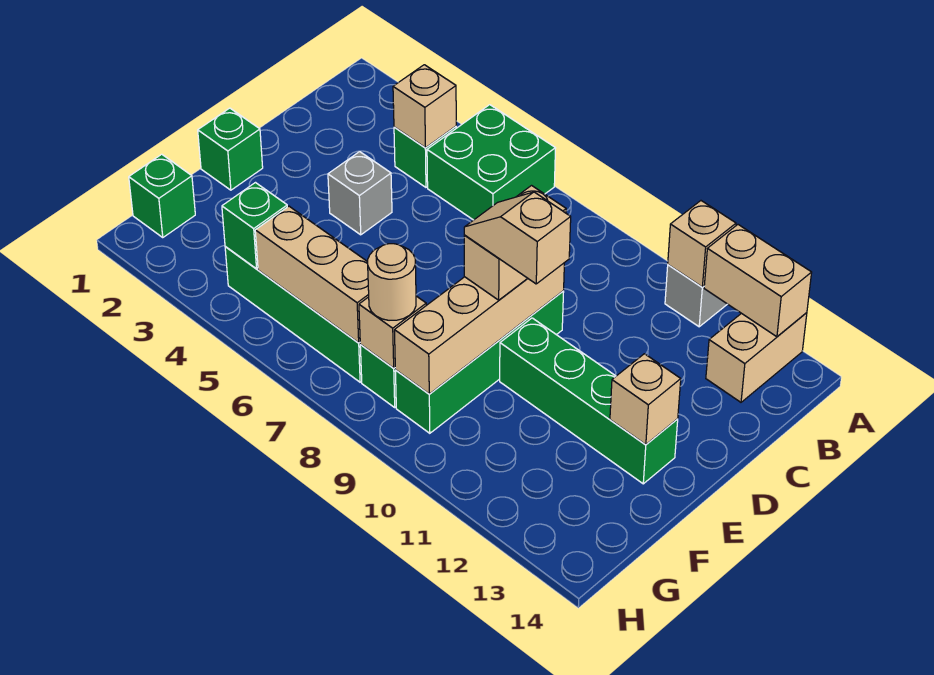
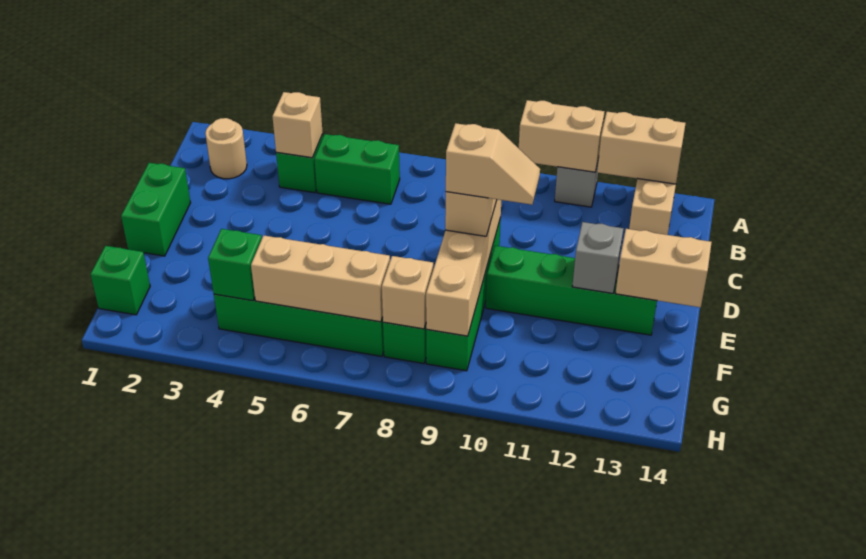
green 2x2 brick [427,105,556,220] -> green 1x2 brick [314,134,400,204]
tan 1x1 brick [668,201,736,287] -> tan 1x2 brick [519,100,605,172]
grey 1x1 brick [328,152,392,235] -> grey 1x1 brick moved to [572,222,624,293]
green 1x1 brick [198,108,263,190] -> green 1x2 brick [121,163,191,256]
tan 1x2 slope [464,192,571,284] -> tan 1x2 slope turned to [446,123,540,205]
tan 1x1 brick [610,354,681,445] -> tan 1x2 brick [616,229,712,307]
tan 1x1 round brick [368,244,416,320] -> tan 1x1 round brick moved to [205,118,247,179]

